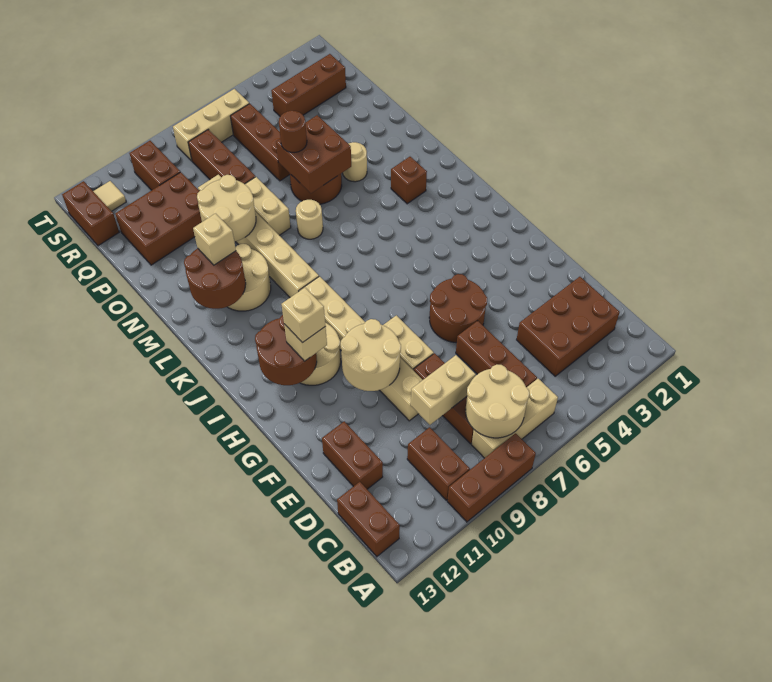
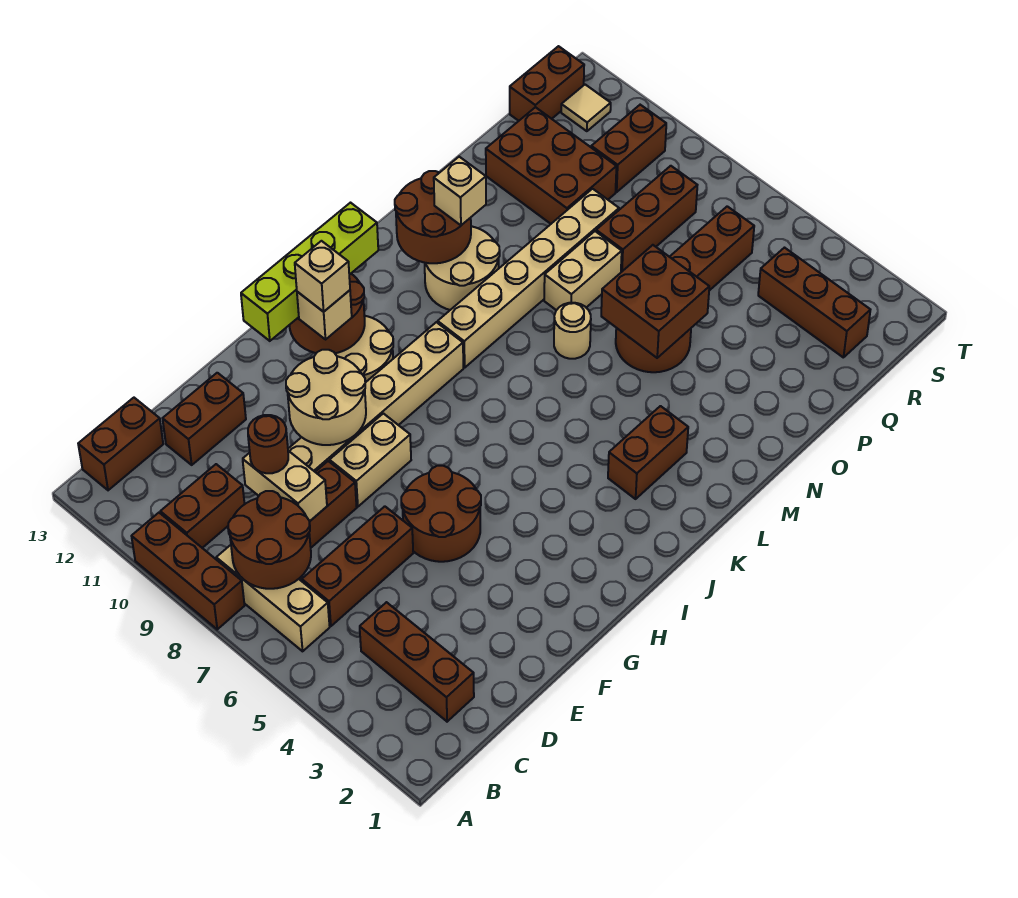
tan 2x2 round brick [465,365,529,438] -> brown 2x2 round brick [228,491,311,589]
brown 2x3 brick [517,277,620,376] -> brown 1x3 brick [360,602,474,722]
none -> lime 1x4 brick [241,203,378,341]
brown 1x1 brick [391,157,427,204] -> brown 1x2 brick [608,406,688,499]
tan 1x1 round brick [343,142,367,182] -> none
tan 2x2 round brick [197,175,256,242] -> none
brown 1x1 round brick [279,111,307,153] -> brown 1x1 round brick moved to [248,415,288,473]
tan 1x3 brick [173,89,249,161] -> none

